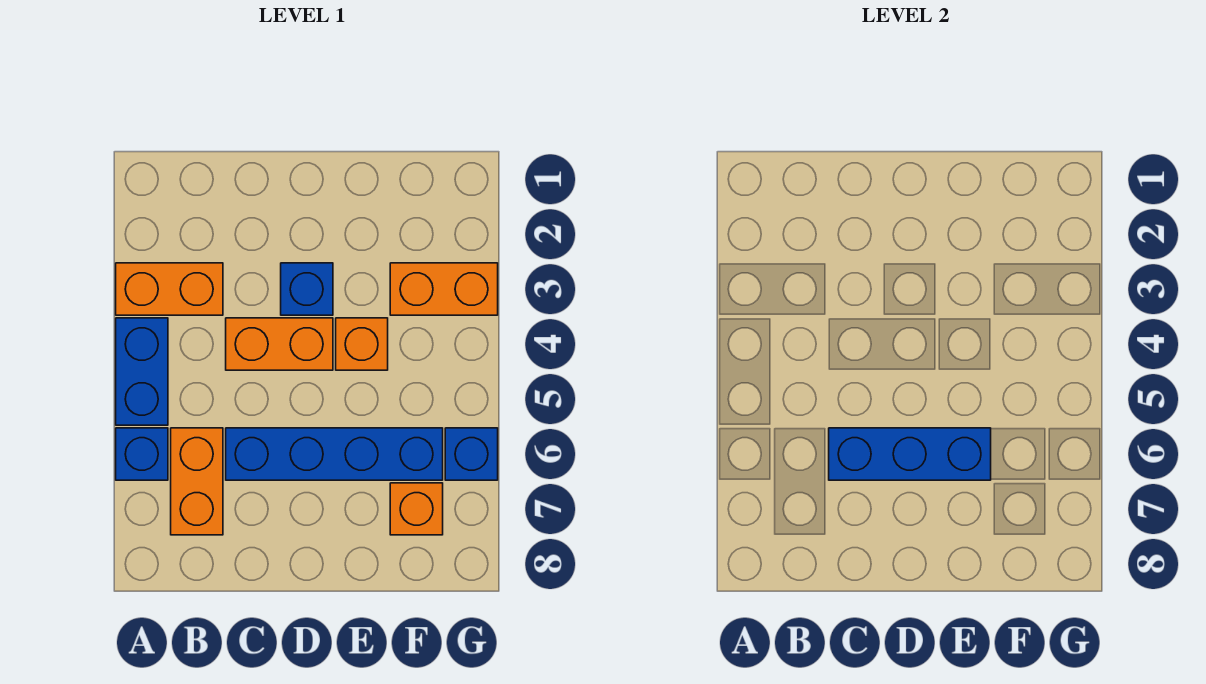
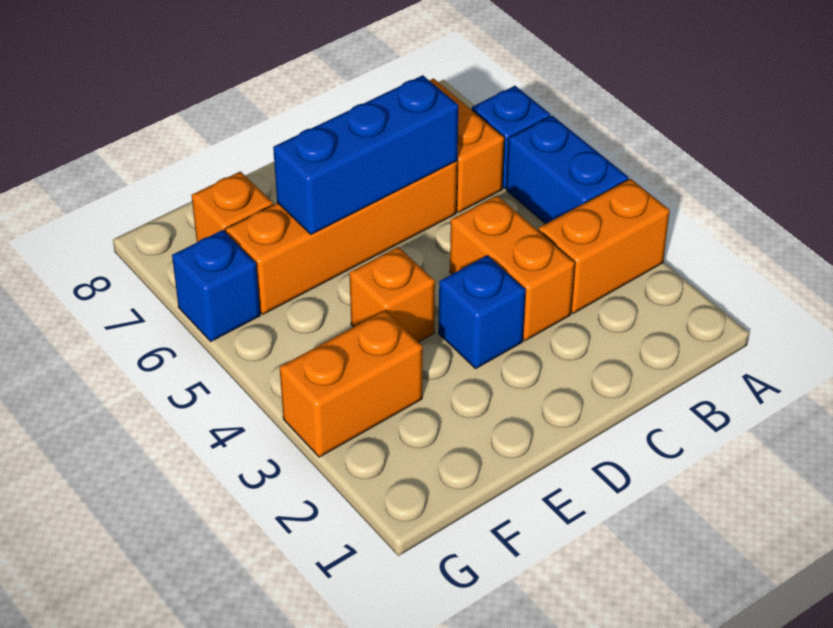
orange 1x2 brick [226,318,333,370] -> orange 1x2 brick turned to [450,196,575,341]
blue 1x4 brick [226,428,443,480] -> orange 1x4 brick [225,161,457,314]

